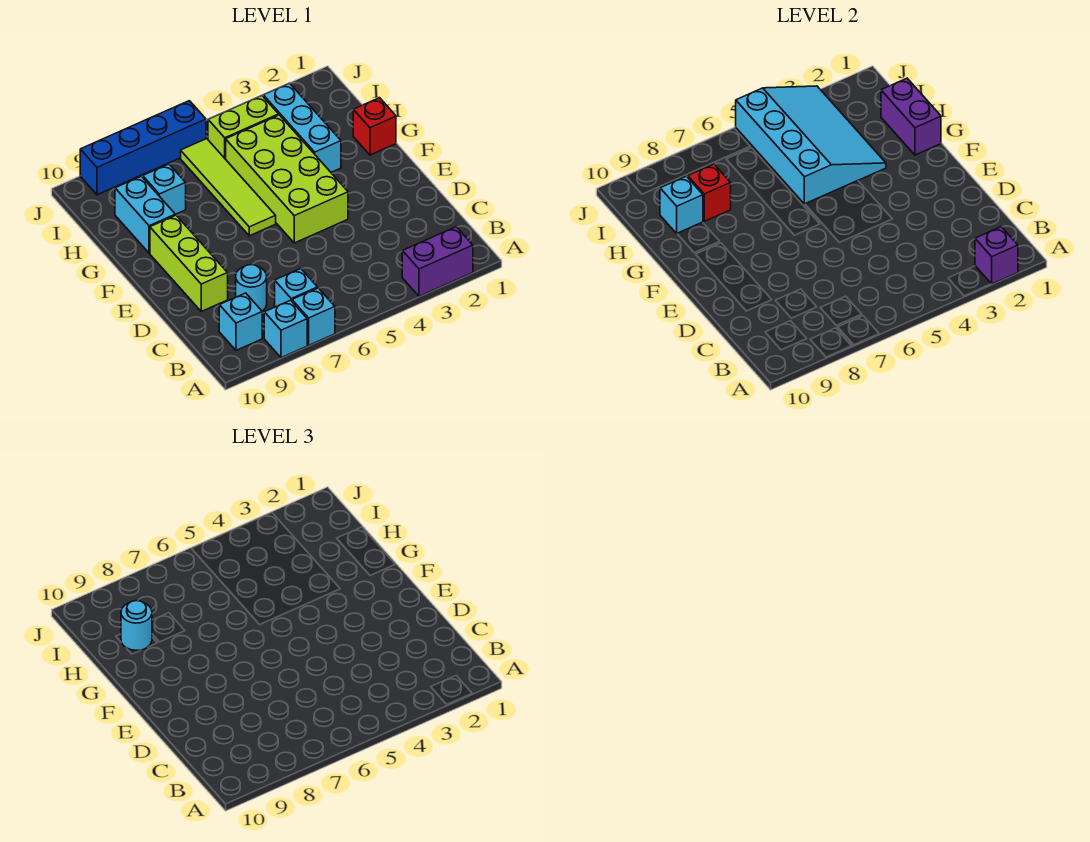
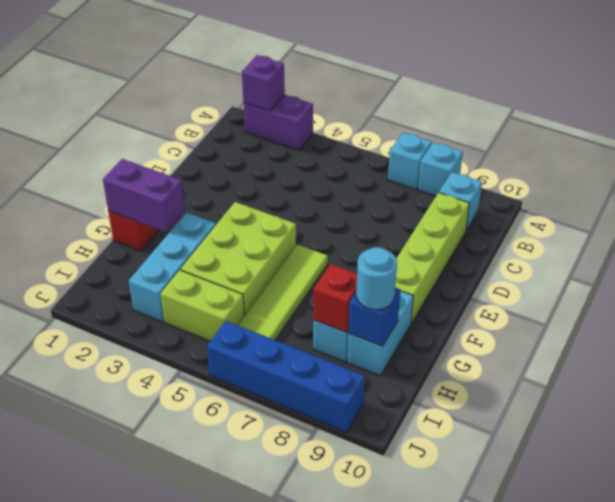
cyan 1x1 brick [275,269,317,307] -> none
cyan 1x1 round brick [236,265,267,311] -> none
lime 1x3 brick [150,215,228,311] -> lime 1x4 brick [395,193,469,323]
lime 2x4 brick [226,115,348,243] -> lime 2x3 brick [181,202,296,317]
purple 1x2 brick [881,78,941,155] -> purple 1x2 brick turned to [103,159,185,232]
cyan 3x4 slope [736,86,886,204] -> none
cyan 1x1 brick [660,176,703,233] -> blue 1x1 brick [349,288,401,346]

